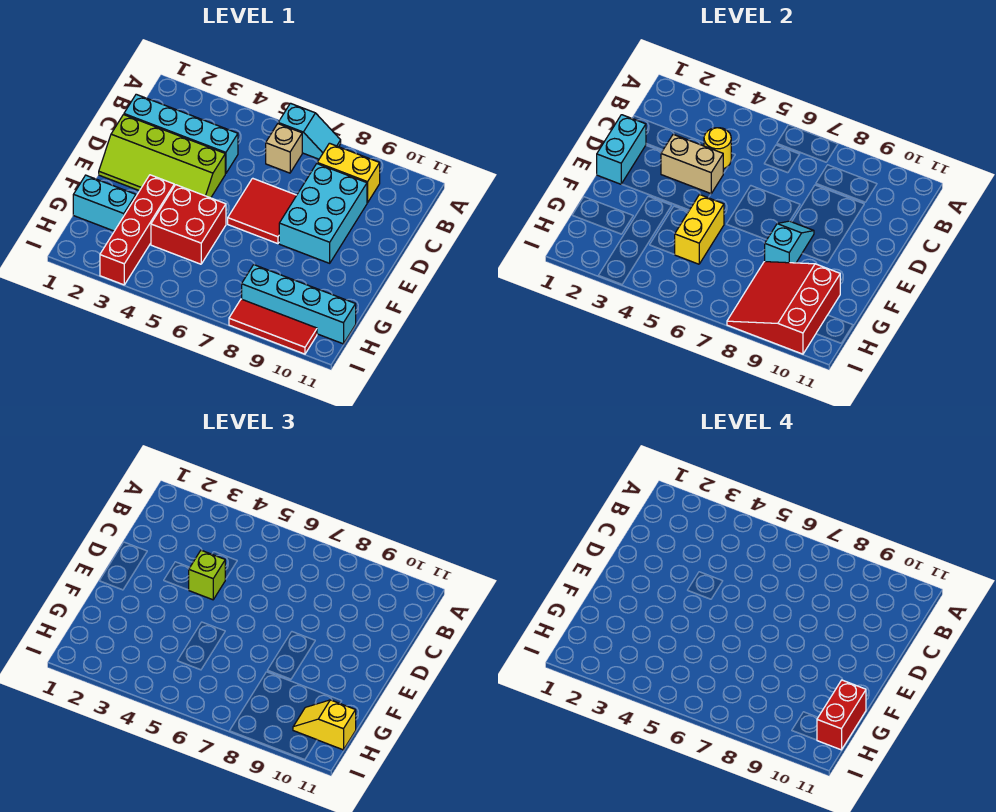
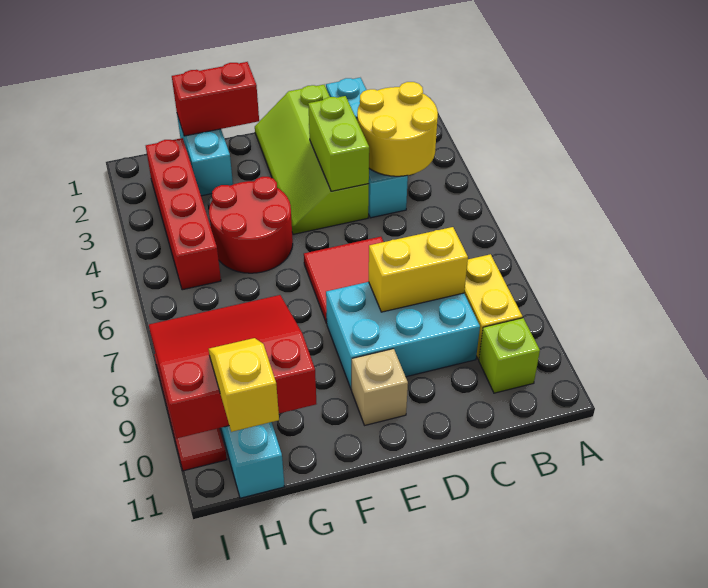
cyan 1x2 slope [278,103,341,159] -> none
tan 1x1 brick [266,124,302,173] -> tan 1x1 brick moved to [352,349,408,425]
yellow 1x1 round brick [704,128,732,169] -> yellow 2x2 round brick [357,82,438,176]
cyan 1x2 brick [597,115,646,184] -> none
tan 1x2 brick [661,134,723,194] -> lime 1x2 brick [308,96,369,191]
lime 1x1 brick [189,550,225,600] -> lime 1x1 brick moved to [479,318,540,393]
cyan 1x2 slope [765,221,814,263] -> none
red 1x4 brick [100,175,174,285] -> red 1x4 brick turned to [146,138,221,290]
red 2x2 brick [151,185,226,264] -> red 2x2 round brick [209,177,293,273]
yellow 1x2 brick [674,195,724,264] -> yellow 1x2 brick moved to [369,227,468,312]
red 1x2 brick [817,680,866,750] -> red 1x2 brick moved to [172,62,259,136]

